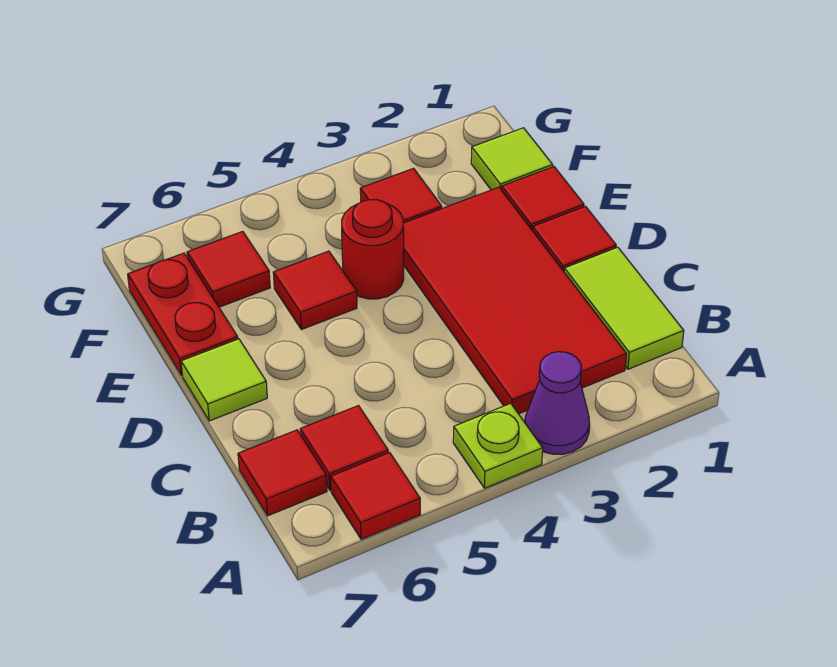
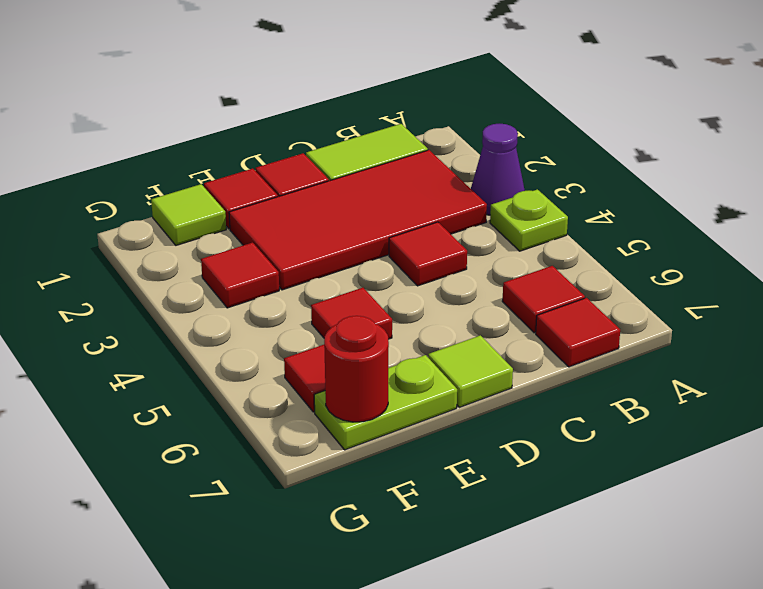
red 1x1 tile [331,452,420,539] -> red 1x1 tile moved to [389,222,467,286]
red 1x1 round brick [342,200,404,299] -> red 1x1 round brick moved to [324,316,389,422]
red 1x2 plate [128,253,238,375] -> lime 1x2 plate [314,355,457,450]

